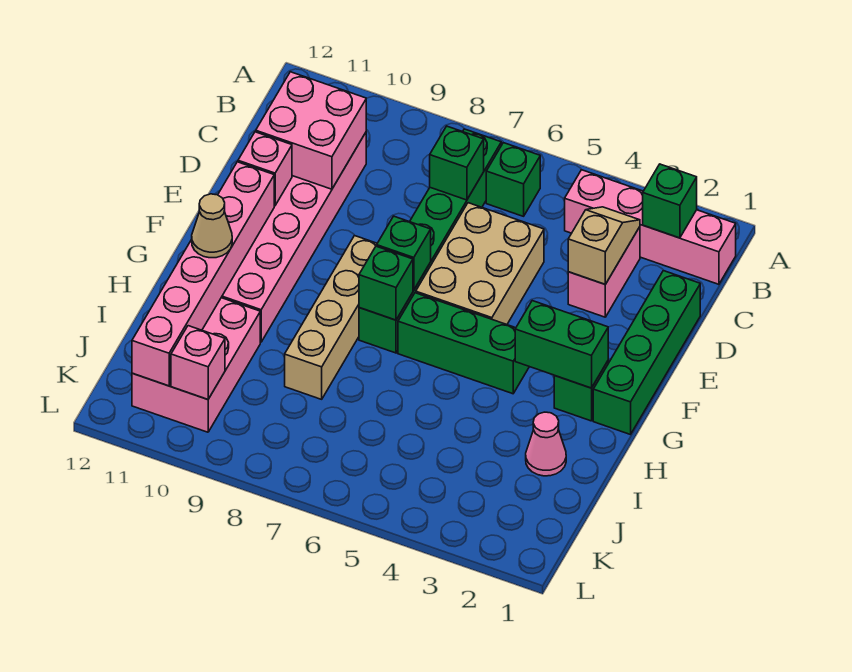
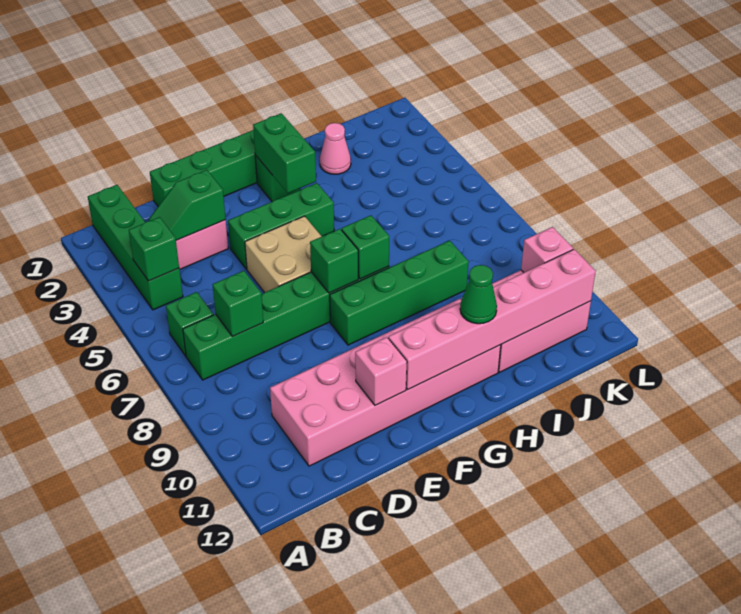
pink 1x4 brick [565,170,736,284] -> green 1x4 brick [88,185,183,310]
green 1x1 brick [643,164,697,238] -> green 1x1 brick moved to [129,217,179,281]
tan 1x2 slope [568,207,640,284] -> green 1x2 slope [149,170,226,240]
pink 2x2 brick [256,72,366,189] -> none
tan 2x3 brick [416,203,544,325] -> tan 2x2 brick [245,216,322,293]
tan 1x4 brick [285,235,377,399] -> green 1x4 brick [330,241,469,345]
green 1x3 brick [398,293,529,394] -> green 1x3 brick turned to [228,183,334,269]
tan 1x1 cone [192,194,232,258] -> green 1x1 cone [460,265,497,324]

